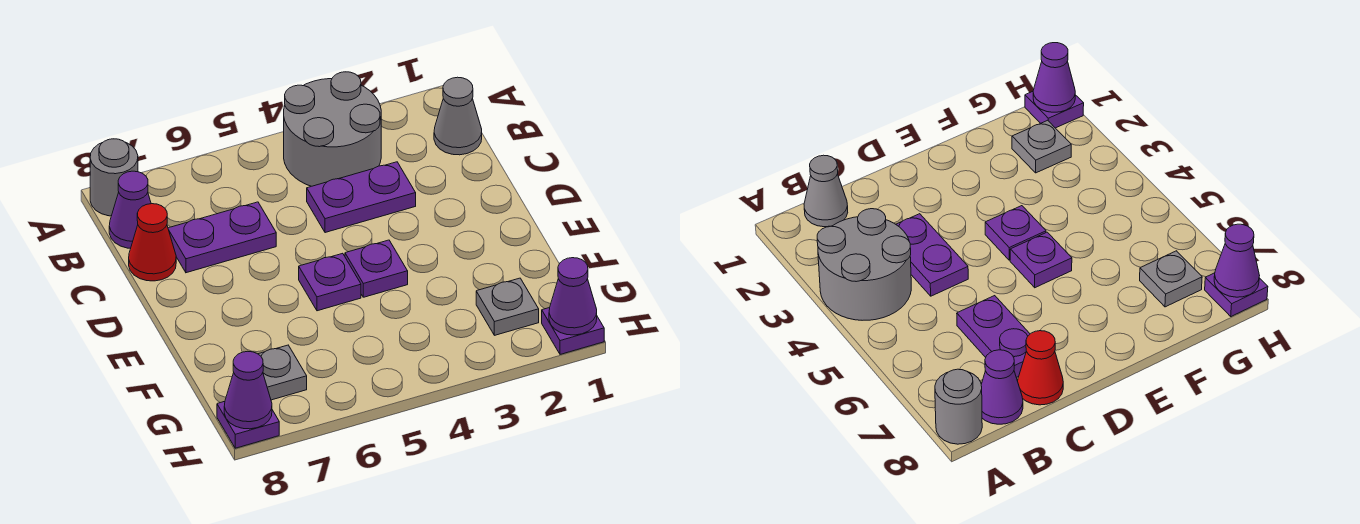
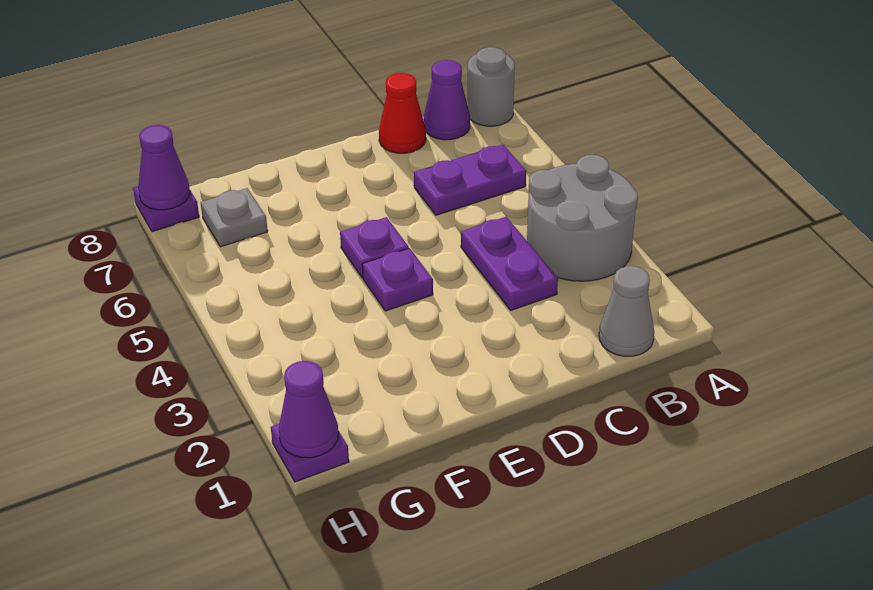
purple 1x2 plate [168,202,276,273] -> purple 1x2 plate turned to [414,144,526,215]
grey 1x1 plate [476,278,539,335] -> none

